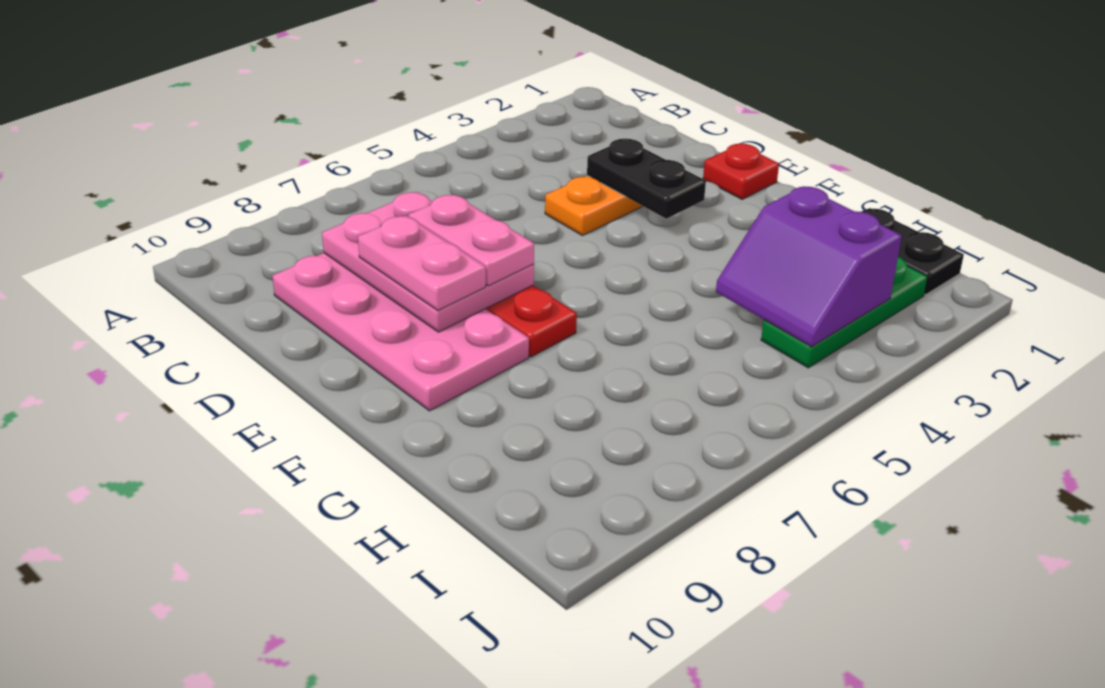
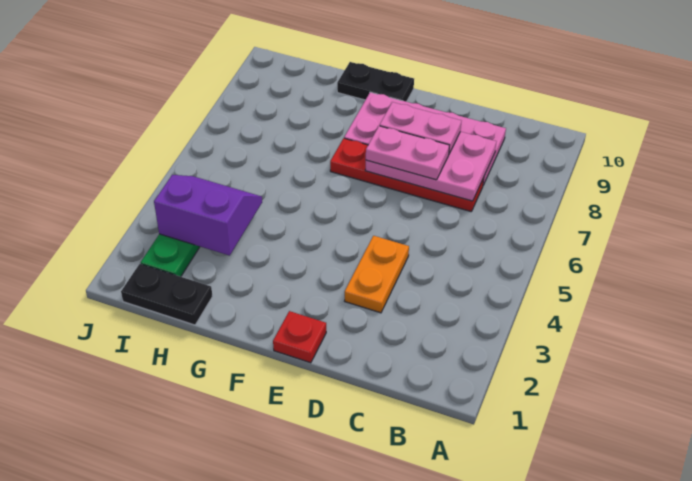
black 1x2 plate [587,139,706,219] -> black 1x2 plate moved to [337,62,414,102]

